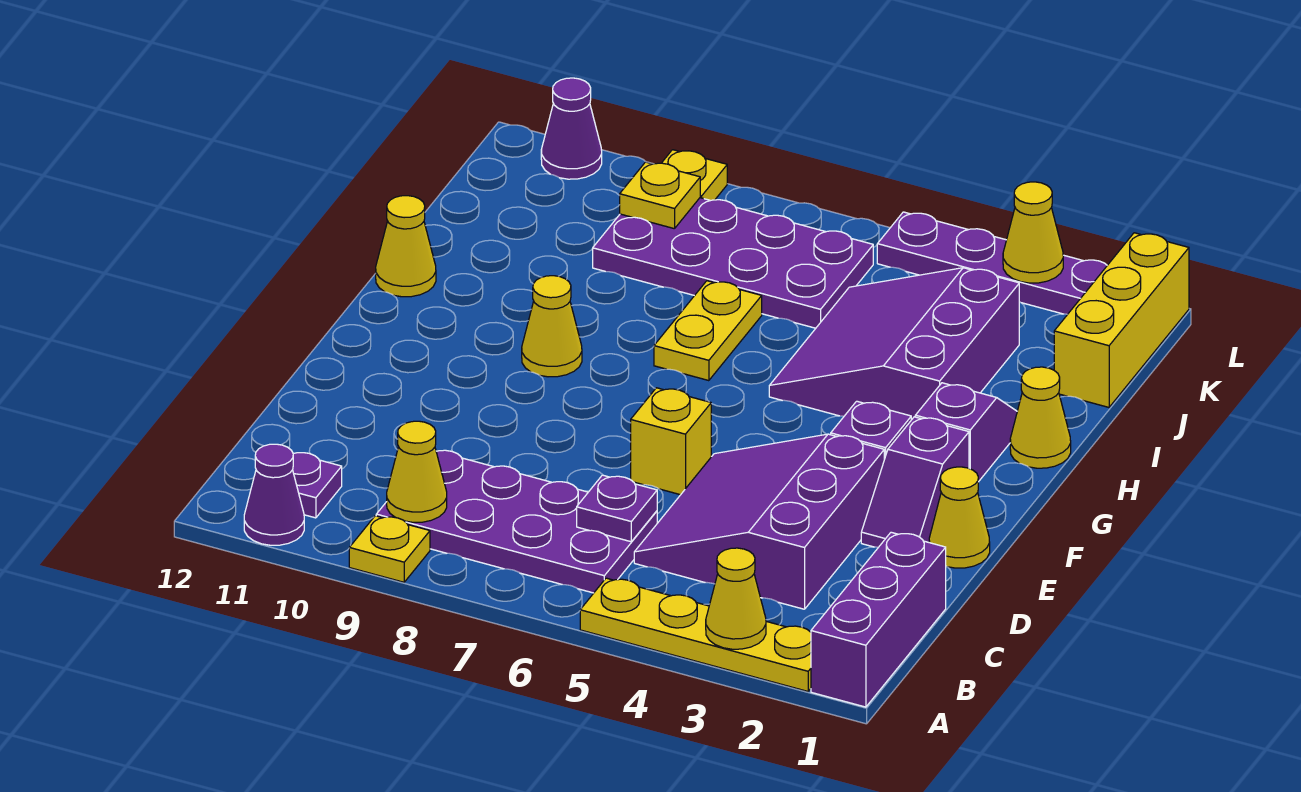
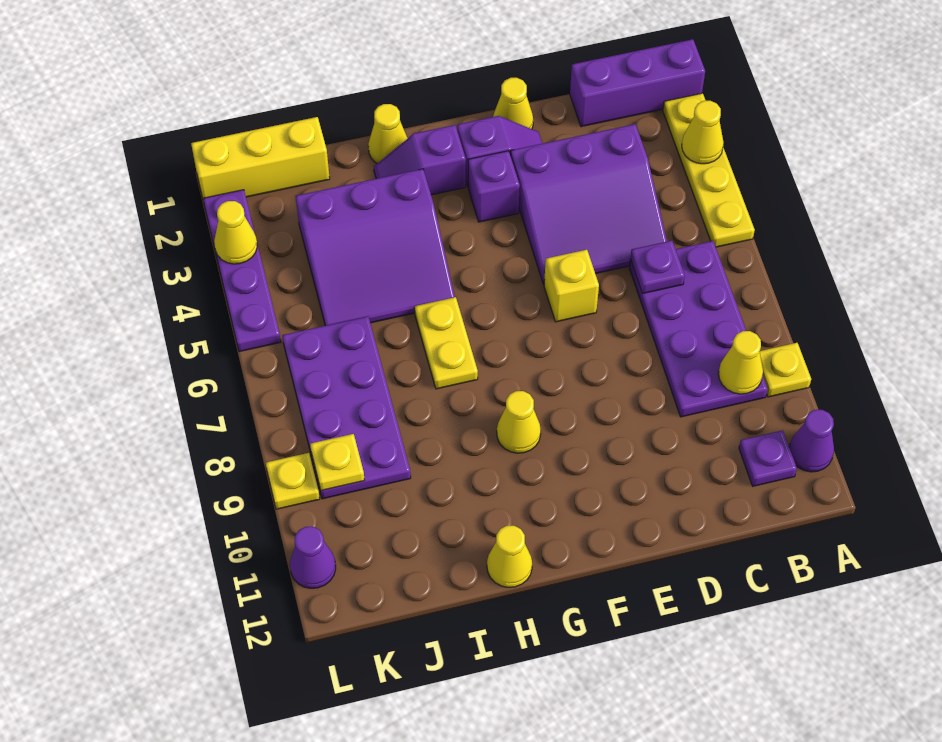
yellow 1x2 plate [654,281,762,381] -> yellow 1x2 plate turned to [414,297,478,389]

